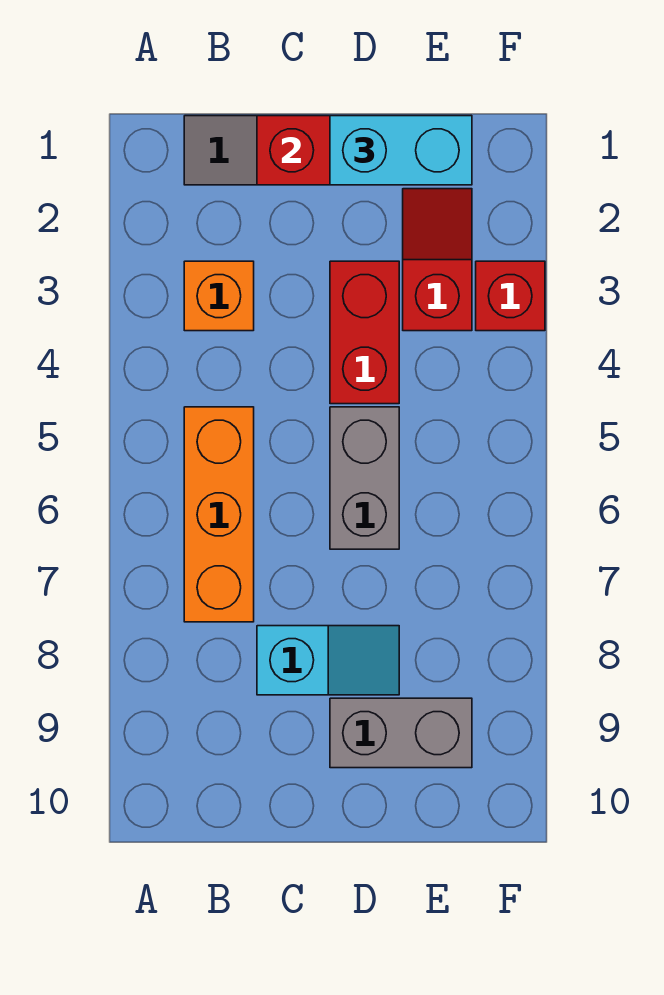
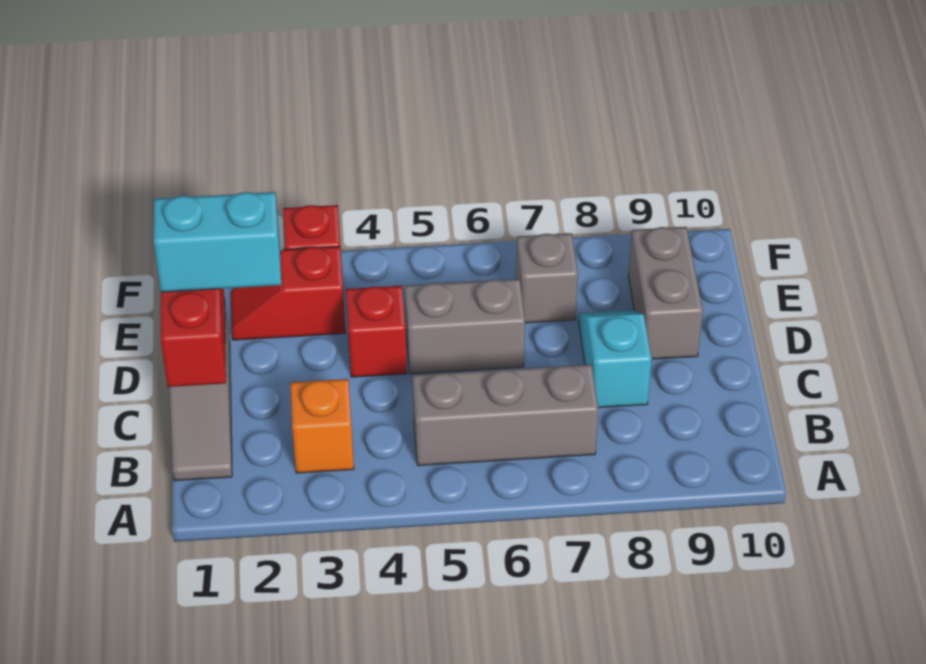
orange 1x3 brick [184,407,254,622] -> grey 1x3 brick [413,364,598,466]
cyan 1x2 brick [330,116,472,185] -> cyan 1x2 brick turned to [154,192,281,292]
red 1x2 brick [330,261,399,404] -> red 1x1 brick [346,286,407,377]
none -> grey 1x1 brick [516,233,578,323]

